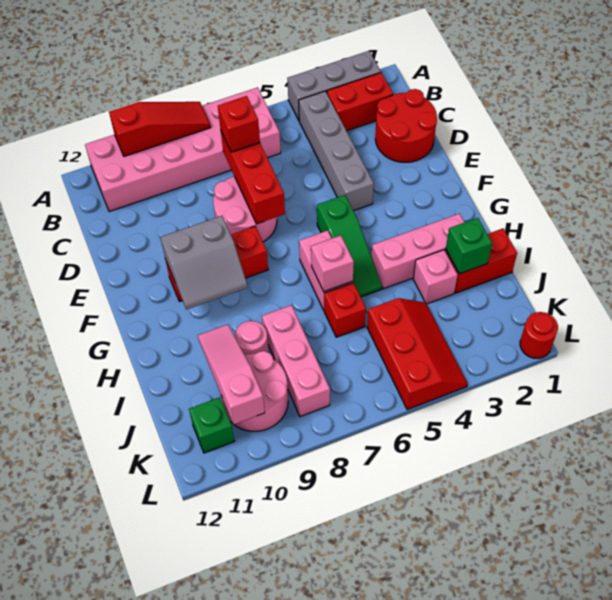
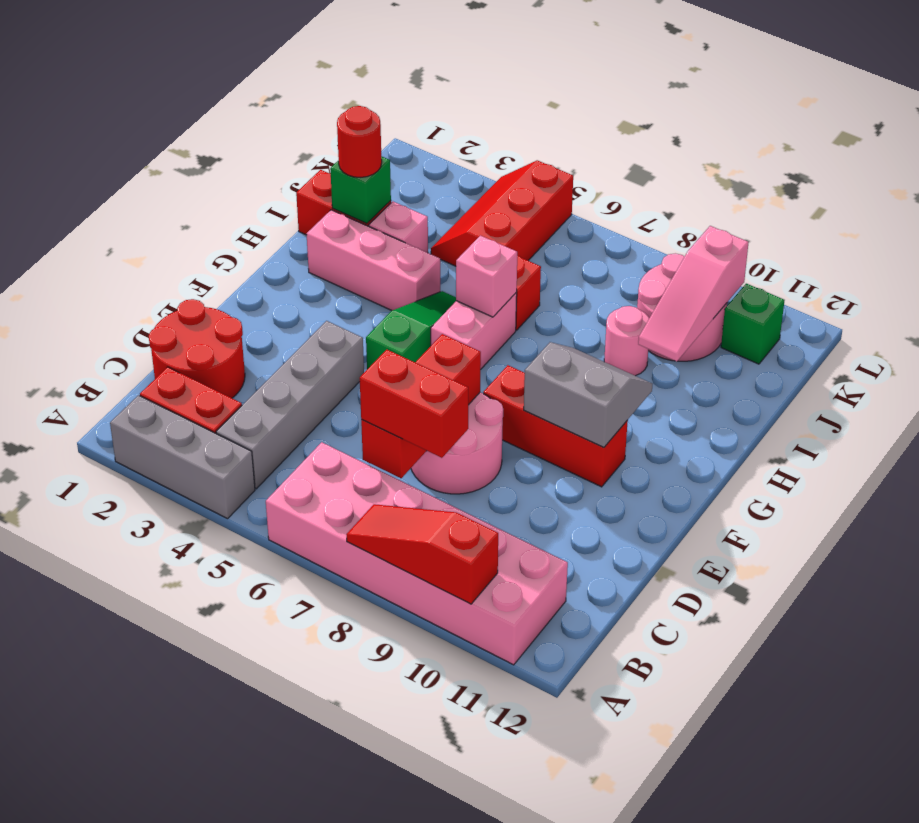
red 1x1 brick [218,96,260,152] -> red 1x2 brick [360,350,468,458]
pink 1x3 brick [262,305,330,417] -> none
red 1x1 round brick [520,312,558,358] -> red 1x1 round brick moved to [337,106,382,177]

